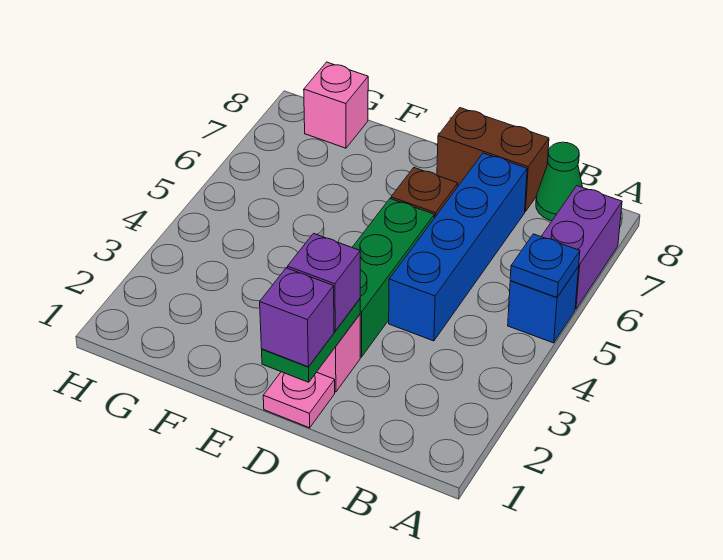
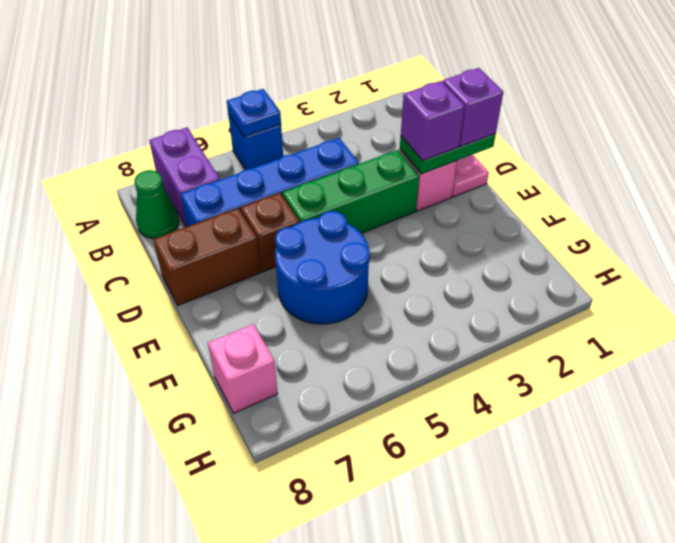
purple 1x2 brick [541,186,622,309] -> purple 1x2 brick turned to [149,128,220,227]
brown 1x2 brick [437,108,549,212] -> brown 1x2 brick turned to [153,208,261,305]
none -> blue 2x2 round brick [275,211,370,324]

